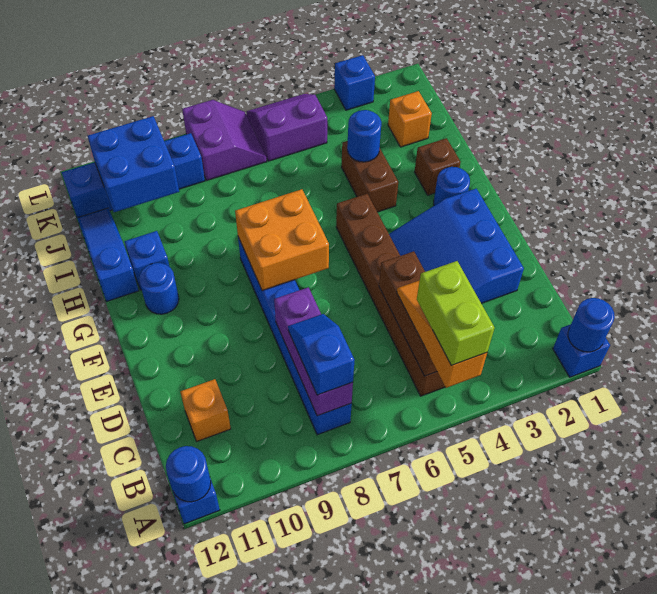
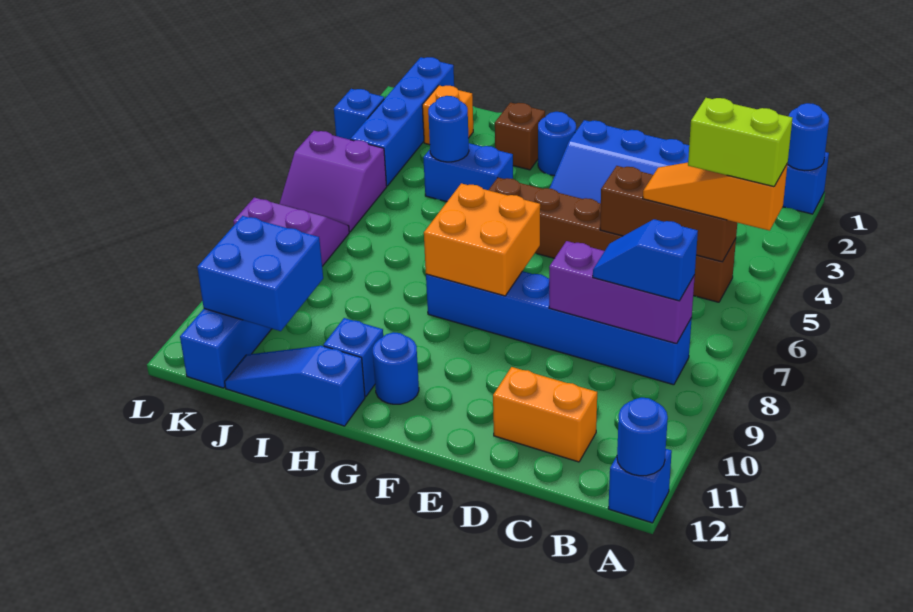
orange 1x1 brick [180,379,231,441] -> orange 1x2 brick [493,367,597,462]
brown 1x2 brick [342,141,398,212] -> blue 1x2 brick [423,143,513,202]
none -> blue 1x4 brick [350,57,454,186]
purple 2x2 slope [246,94,327,161] -> purple 2x2 slope turned to [280,131,387,232]

